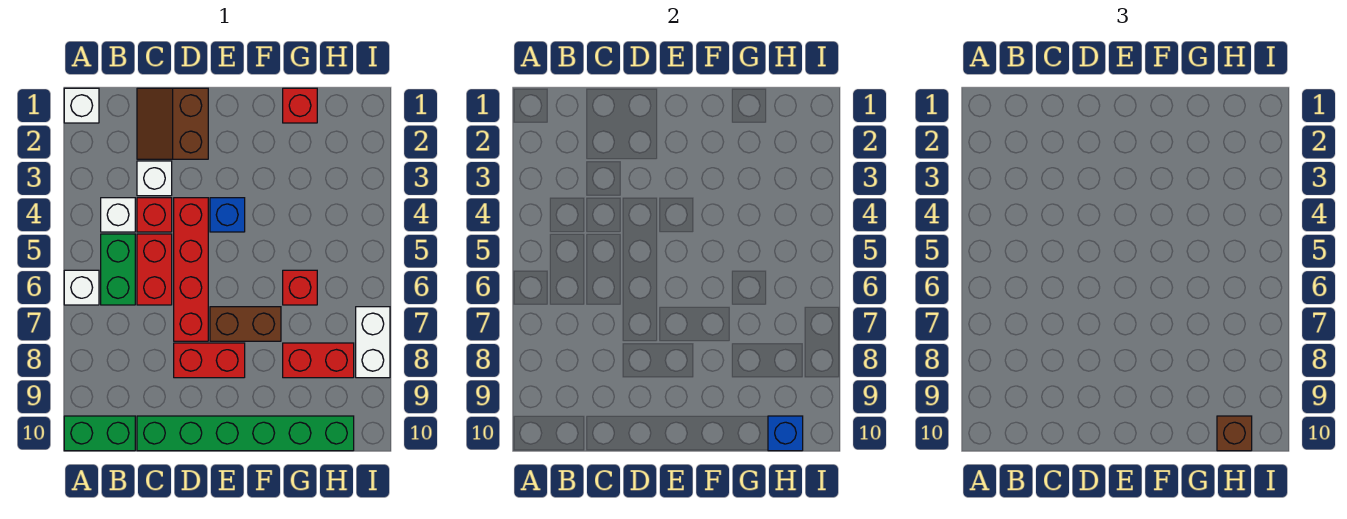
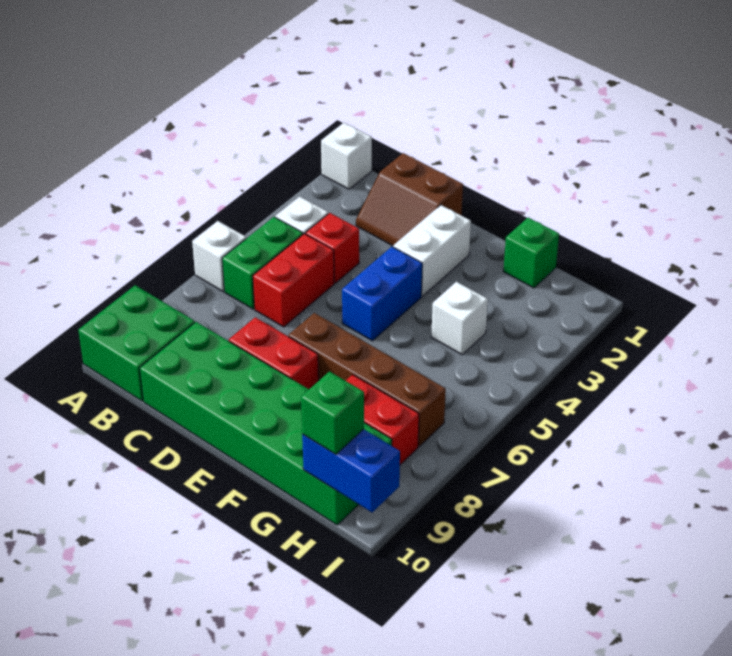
green 1x2 brick [64,416,135,451] -> green 2x2 brick [78,285,195,401]
brown 2x2 slope [137,88,208,159] -> brown 2x2 slope turned to [356,153,463,246]
white 1x1 brick [137,161,172,196] -> white 1x1 brick moved to [431,282,488,355]
green 1x6 brick [137,416,354,451] -> green 2x6 brick [140,322,392,525]
red 1x4 brick [174,198,208,341] -> none
blue 1x1 brick [210,198,245,232] -> blue 1x2 brick [342,247,422,341]
brown 1x2 brick [210,307,281,341] -> brown 1x4 brick [288,313,446,446]
red 1x1 brick [283,88,317,123] -> green 1x1 brick [503,218,559,288]
red 1x1 brick [283,270,317,305] -> none
blue 1x1 brick [768,416,803,451] -> blue 1x2 brick [302,429,400,512]
brown 1x1 brick [1217,416,1252,451] -> green 1x1 brick [301,372,364,454]
white 1x2 brick [356,307,390,378] -> white 1x2 brick moved to [393,205,471,296]

